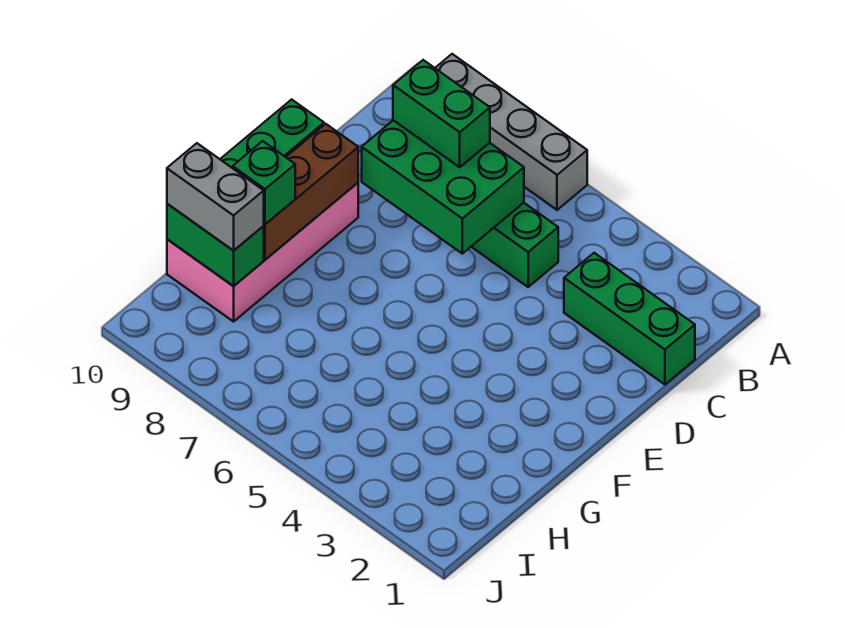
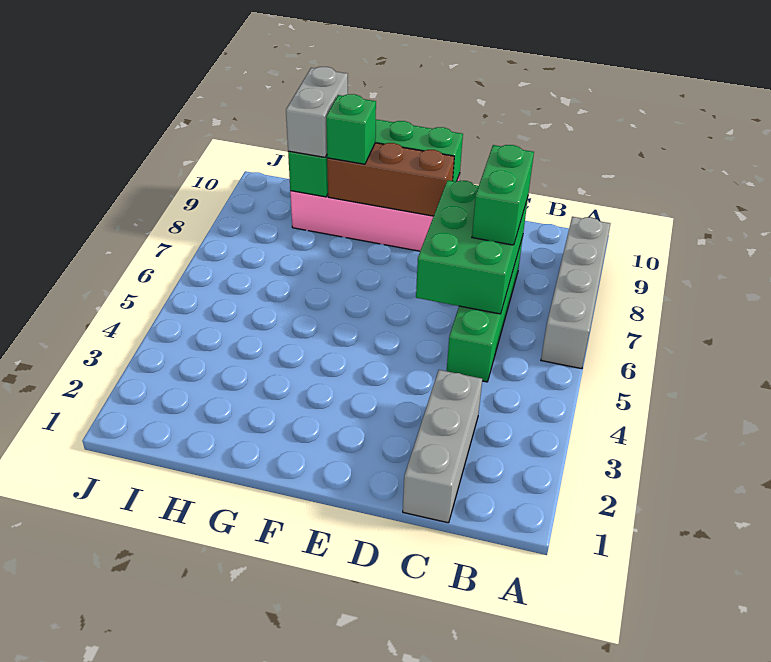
green 1x3 brick [564,253,695,384] -> grey 1x3 brick [403,370,482,523]

